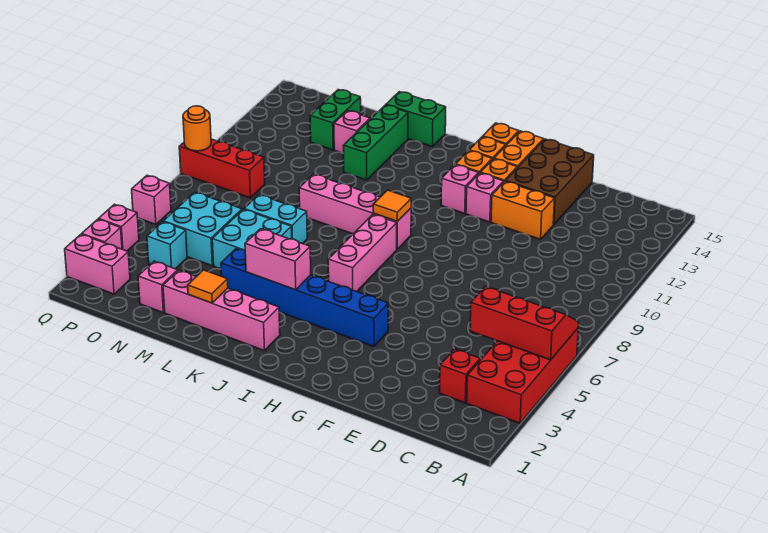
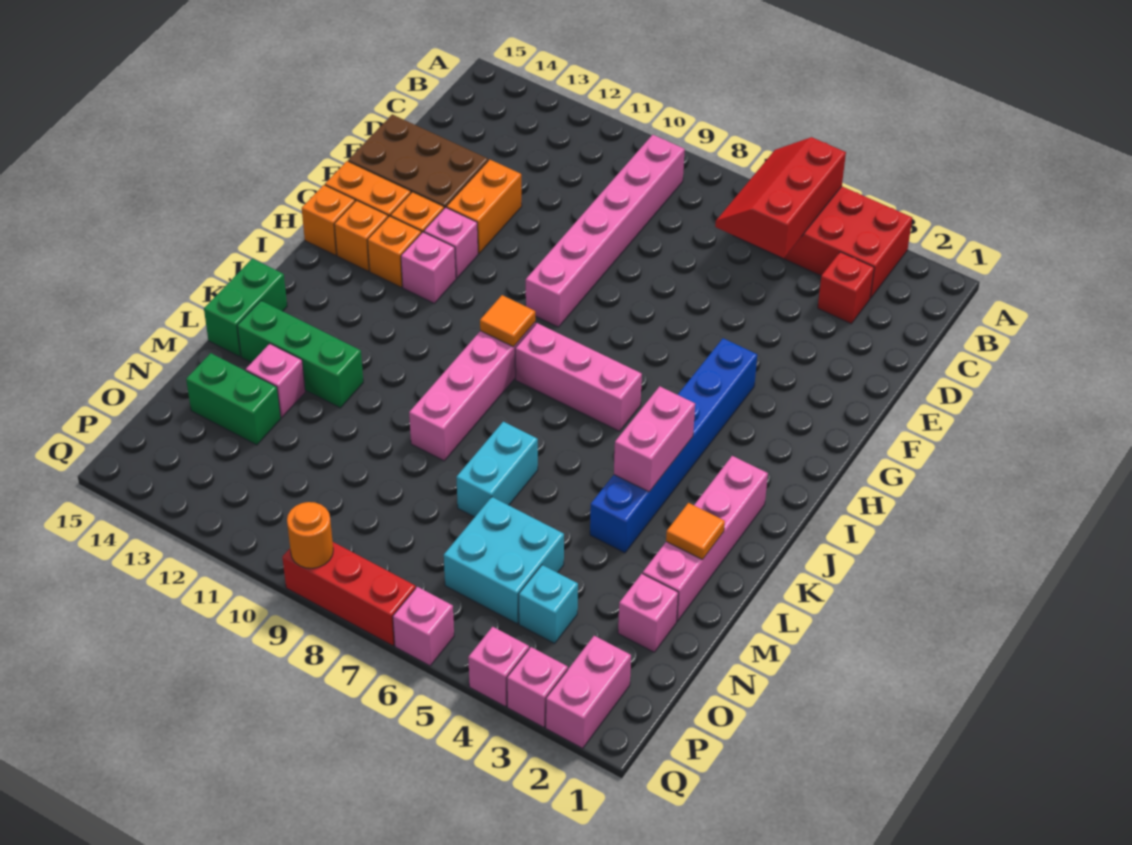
none -> pink 1x6 brick [526,135,685,327]
cyan 2x2 brick [212,209,292,269] -> none
red 1x3 brick [179,139,265,198] -> red 1x3 brick turned to [282,542,416,646]

